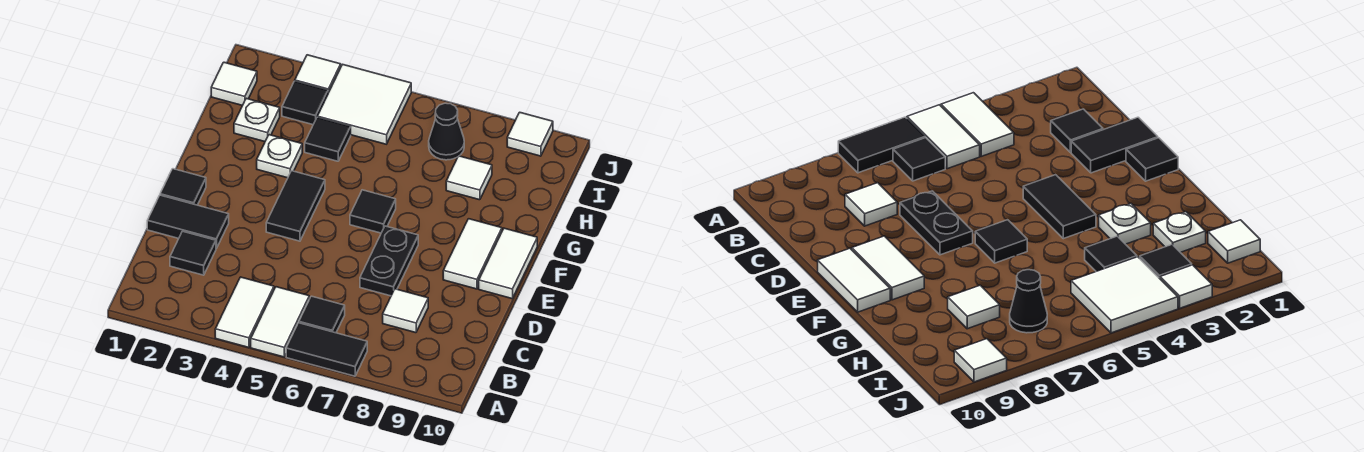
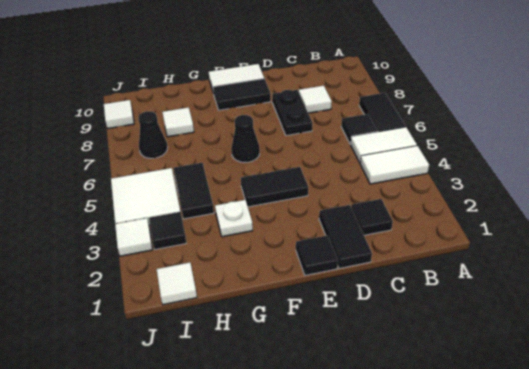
black 1x2 plate [360,226,418,296] -> black 1x2 plate turned to [272,90,312,136]
white 1x2 tile [443,219,502,289] -> black 1x2 tile [213,79,271,110]
black 1x1 tile [350,190,396,233] -> black 1x1 cone [231,115,260,163]
white 1x1 plate [234,98,280,142] -> none
black 1x1 tile [305,118,351,161] -> black 1x2 tile [174,163,214,219]

